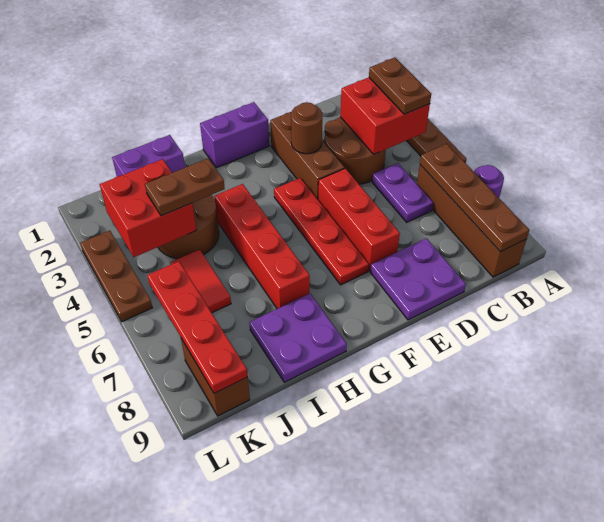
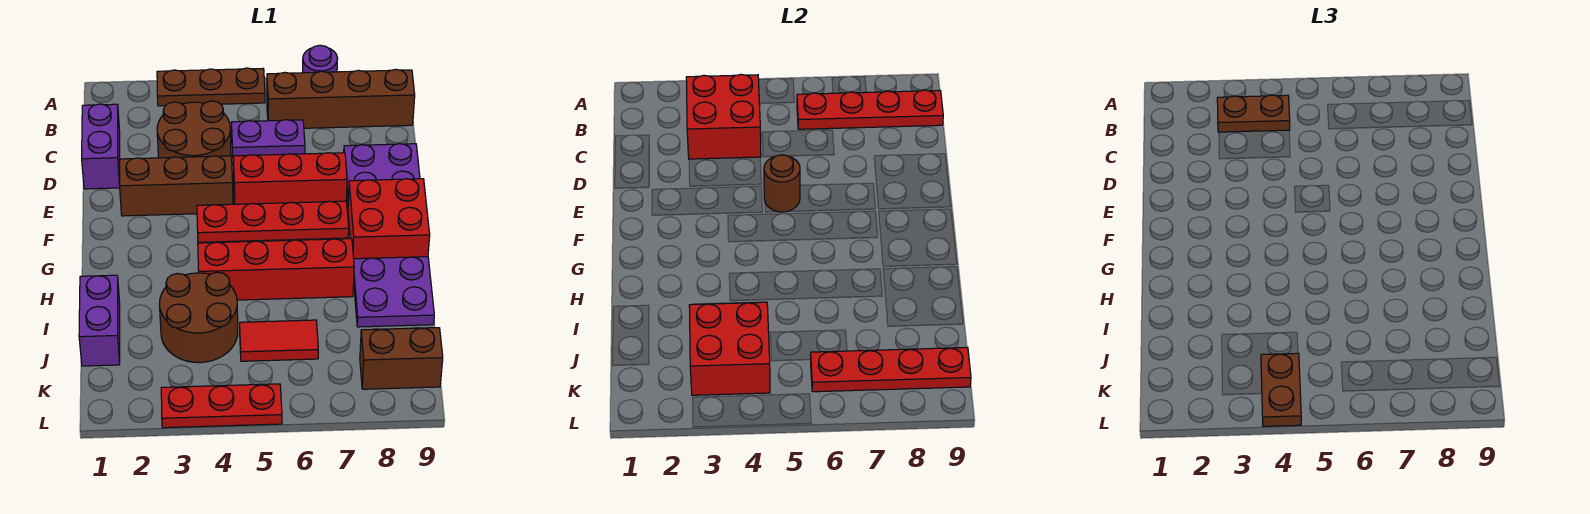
brown 1x4 plate [420,144,529,252] -> red 1x4 plate [797,90,943,129]
brown 1x1 round brick [291,102,323,154] -> brown 1x1 round brick moved to [764,155,800,212]
purple 1x2 brick [200,102,269,168] -> purple 1x2 brick moved to [82,104,120,189]
none -> red 2x2 brick [348,179,430,259]
brown 1x2 plate [145,159,225,216] -> brown 1x2 plate moved to [1261,353,1301,426]
brown 1x3 plate [80,231,152,322] -> red 1x3 plate [161,384,282,428]

